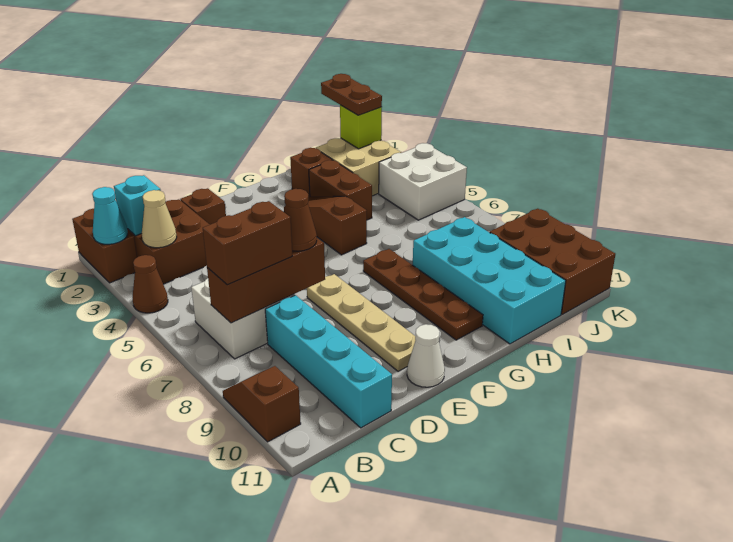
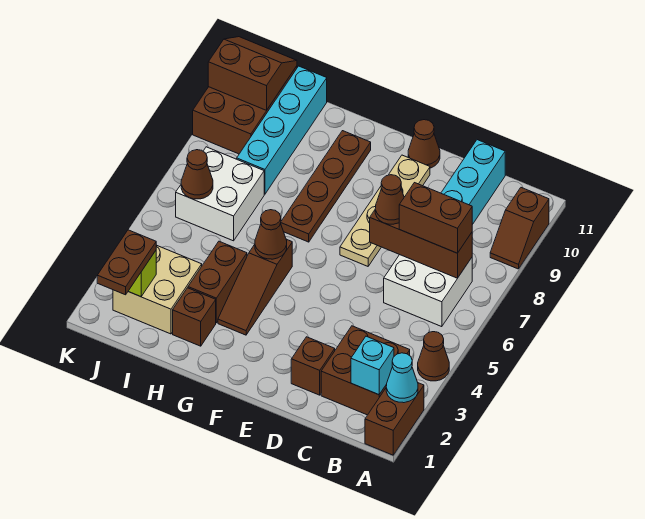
tan 1x1 cone [142,190,177,248] -> none
white 1x1 cone [407,324,445,387] -> brown 1x1 cone [408,120,440,168]
none -> brown 1x1 cone [255,210,287,259]
cyan 2x4 brick [413,217,566,344] -> cyan 1x4 brick [237,66,327,194]
white 2x2 brick [379,143,467,220] -> white 2x2 brick moved to [176,147,264,241]
none -> brown 1x1 cone [181,150,213,199]
none -> brown 2x2 slope [208,37,297,110]

